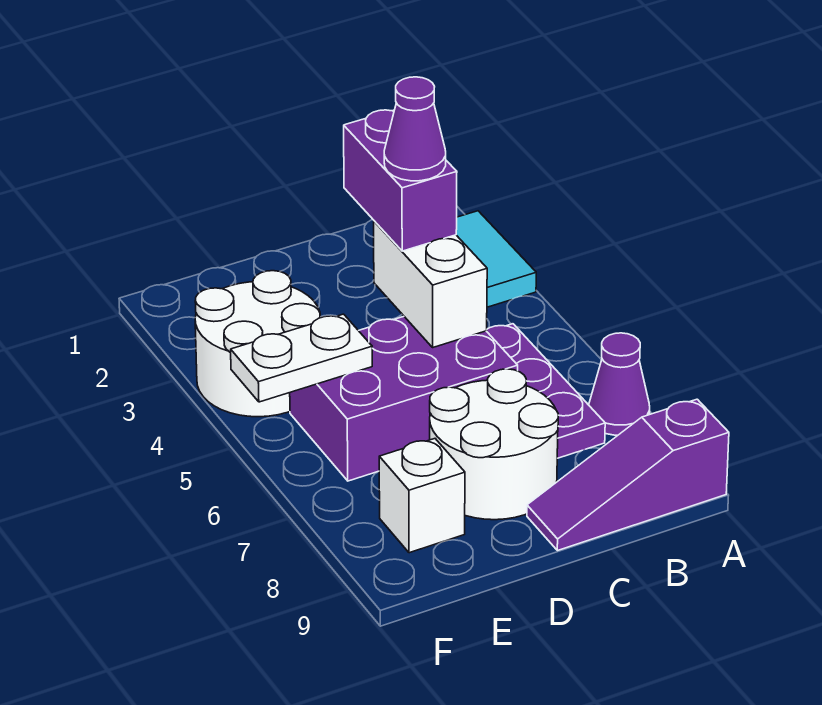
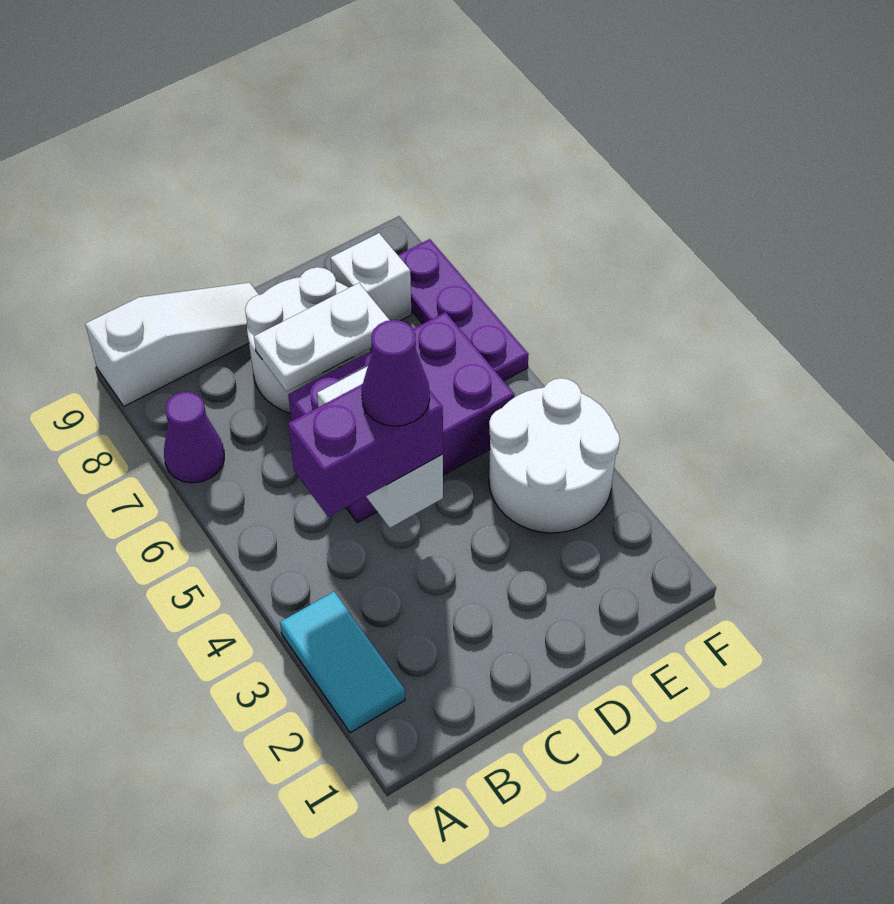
purple 1x3 slope [527,399,729,551] -> white 1x3 slope [85,283,259,406]
purple 1x3 plate [487,324,605,458] -> purple 1x3 plate moved to [398,239,529,381]
purple 1x2 brick [344,110,457,251] -> purple 1x2 brick turned to [288,384,443,517]
white 1x2 plate [231,314,372,402] -> white 1x2 plate moved to [254,283,389,391]

